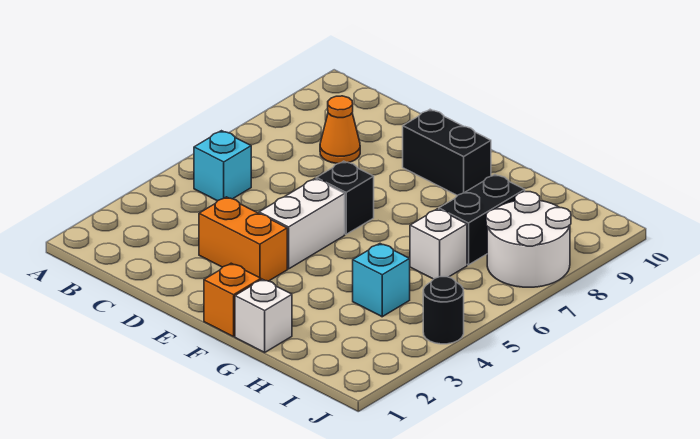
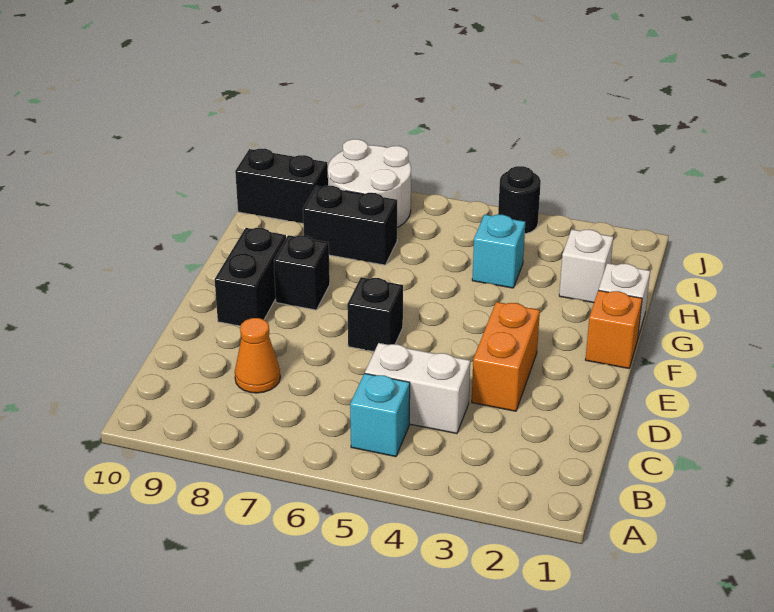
white 1x2 brick [259,178,345,269] -> white 1x2 brick moved to [365,343,470,434]
none -> black 1x1 brick [274,235,330,310]
white 1x1 brick [410,209,467,279] -> white 1x1 brick moved to [559,229,613,303]
none -> black 1x2 brick [235,149,328,223]

